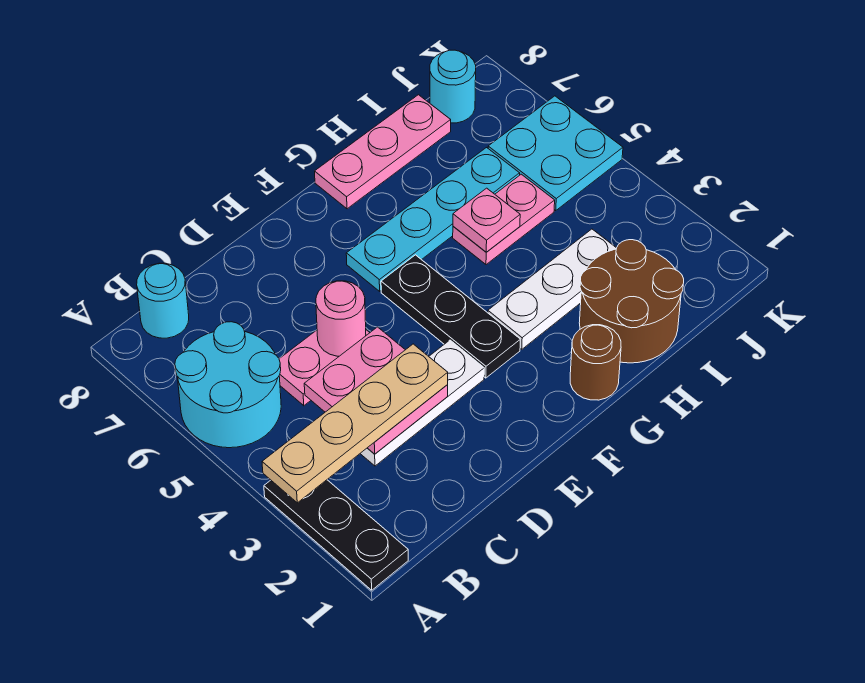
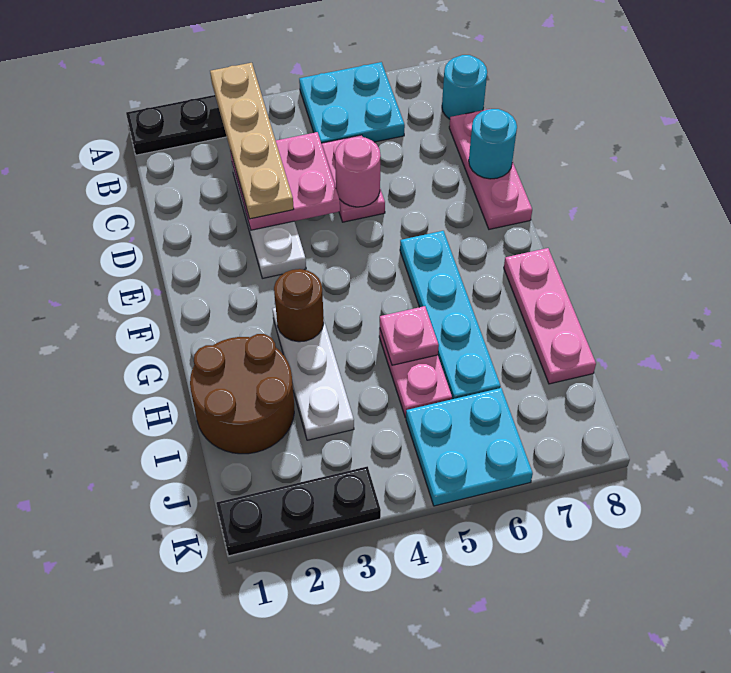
cyan 2x2 round brick [175,322,281,448] -> cyan 2x2 plate [299,62,405,143]
none -> pink 1x3 plate [449,109,532,229]
black 1x3 plate [381,255,520,378] -> black 1x3 plate moved to [216,466,381,556]
brown 1x1 round brick [570,325,621,400] -> brown 1x1 round brick moved to [274,269,324,342]
cyan 1x1 round brick [430,50,476,123] -> cyan 1x1 round brick moved to [469,109,517,179]

